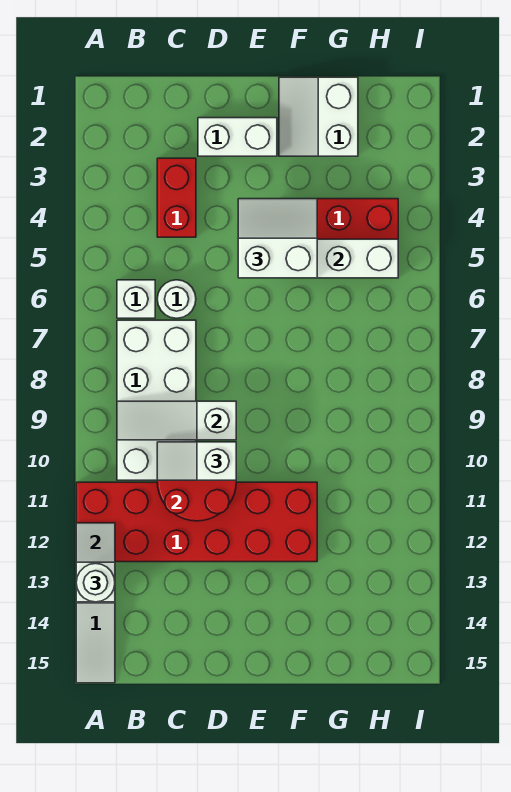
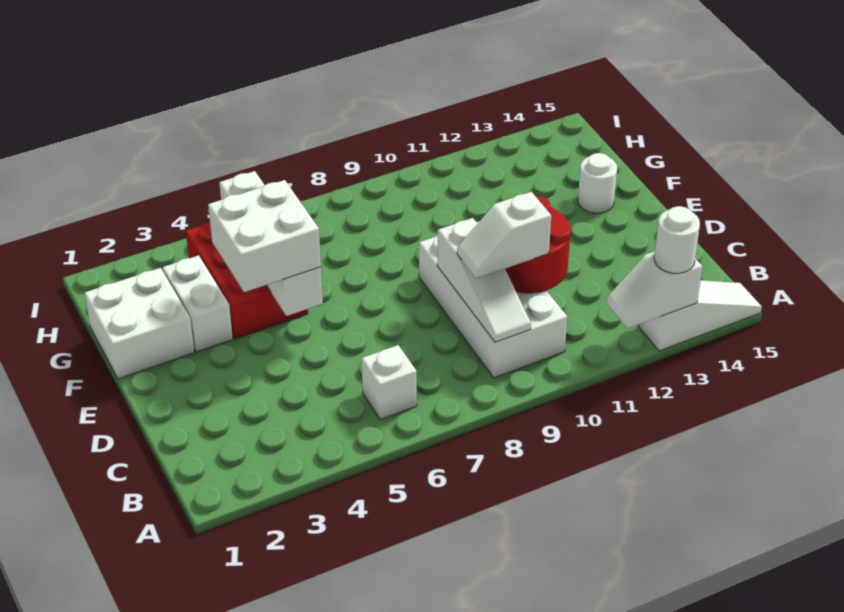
red 2x6 brick [76,482,317,562] -> none
white 2x4 brick [117,320,196,480] -> white 2x4 brick turned to [419,222,567,378]
red 1x2 brick [157,158,196,237] -> none
white 1x1 round brick [157,280,196,318] -> white 1x1 round brick moved to [578,153,617,213]
white 1x2 slope [157,442,236,480] -> white 1x2 slope turned to [457,192,551,279]
white 1x2 brick [198,118,277,156] -> white 1x2 brick moved to [163,255,233,352]
white 2x2 slope [238,199,317,278] -> white 2x2 brick [208,180,321,292]
white 2x2 slope [279,77,358,156] -> white 2x2 brick [85,268,194,379]

